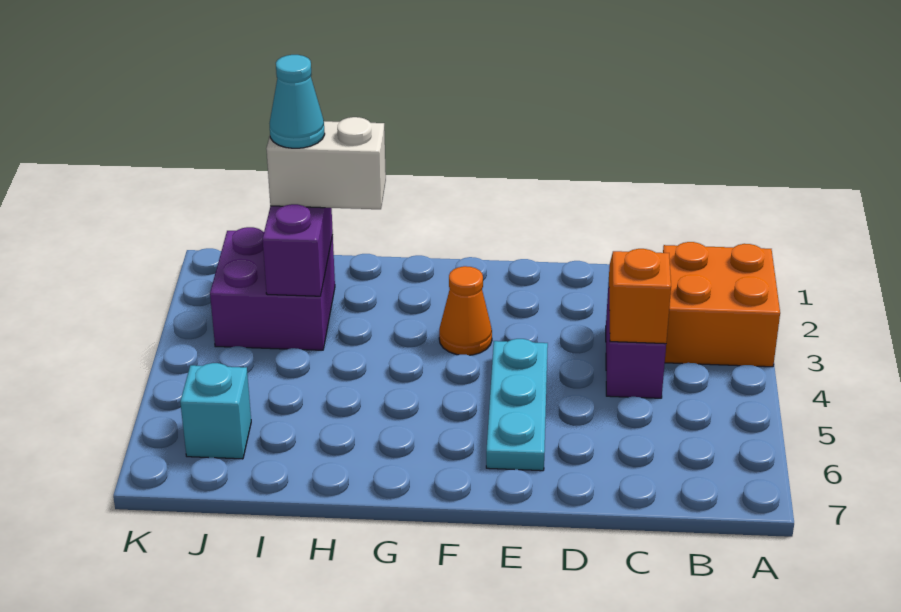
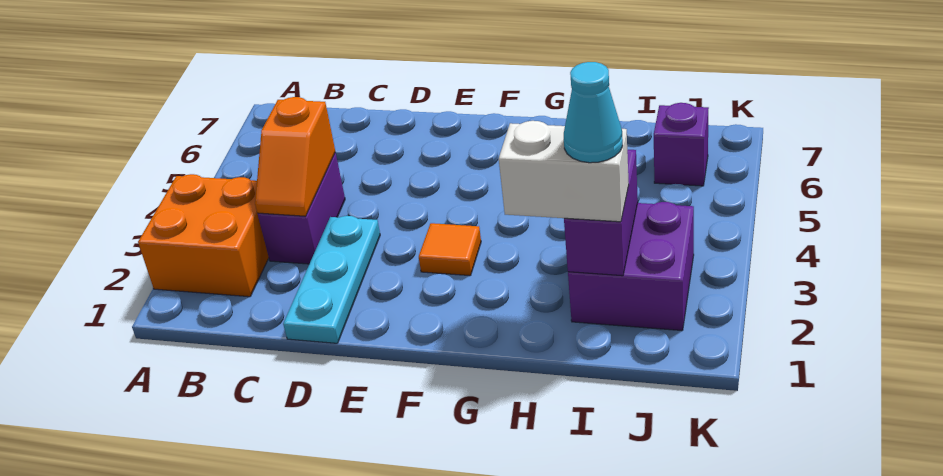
cyan 1x3 plate [486,339,548,471] -> cyan 1x3 plate moved to [283,216,380,343]
orange 1x1 cone [439,266,492,355] -> orange 1x1 tile [419,223,481,276]
cyan 1x1 brick [180,363,251,459] -> purple 1x1 brick [654,103,709,186]

